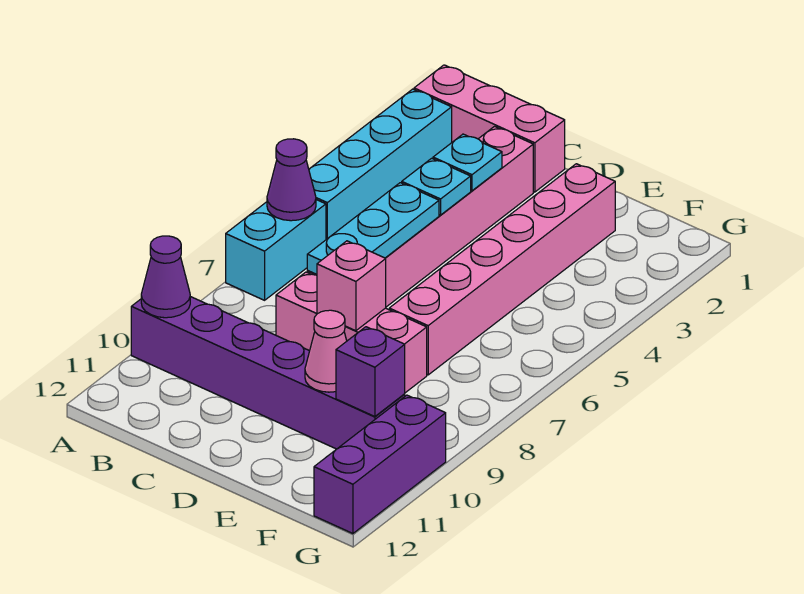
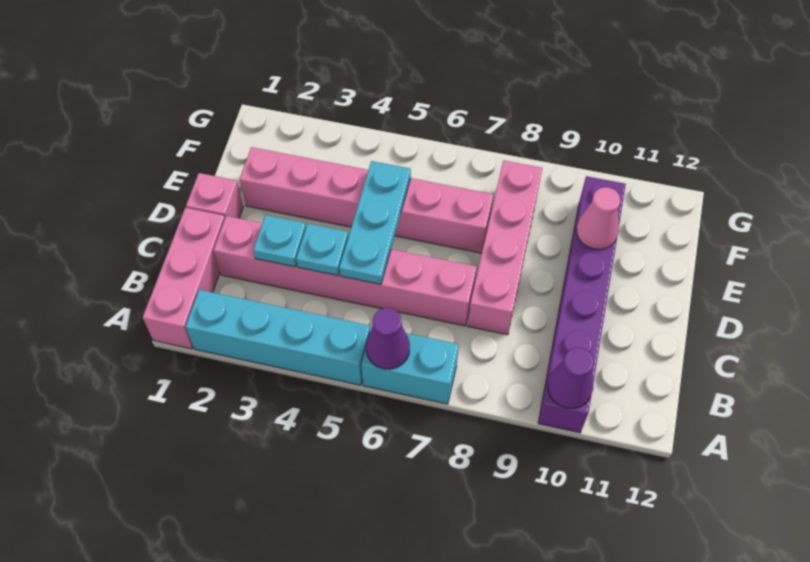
cyan 1x3 plate [307,183,439,274] -> cyan 1x3 plate turned to [339,161,411,284]
pink 1x3 brick [276,272,427,393] -> pink 1x4 brick [468,161,542,335]
pink 1x1 brick [317,241,386,331] -> pink 1x1 brick moved to [186,173,243,218]
purple 1x1 brick [336,327,405,417] -> none
purple 1x3 brick [314,395,446,534] -> none

